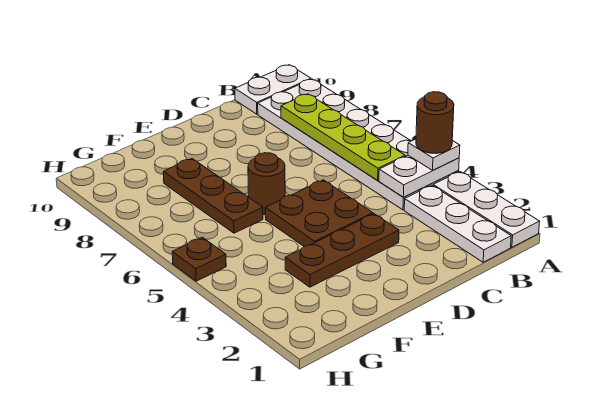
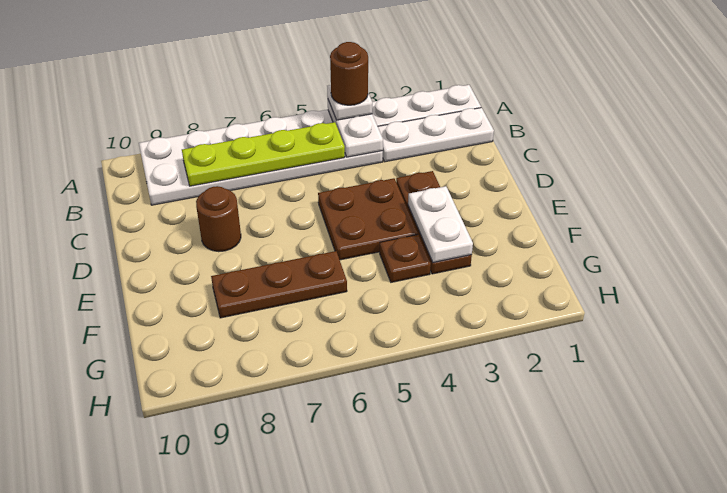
white 1x2 plate [235,65,311,114] -> white 1x2 plate moved to [408,186,473,262]
brown 1x1 round brick [248,153,285,214] -> brown 1x1 round brick moved to [196,186,241,252]
brown 1x1 plate [172,237,226,281] -> brown 1x1 plate moved to [380,235,431,282]

